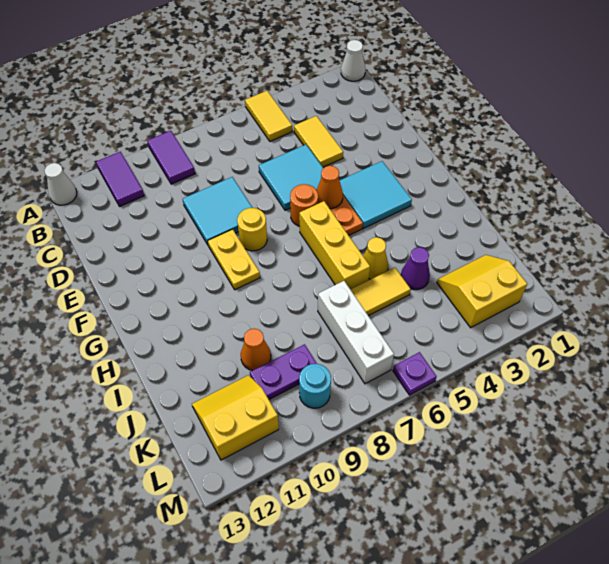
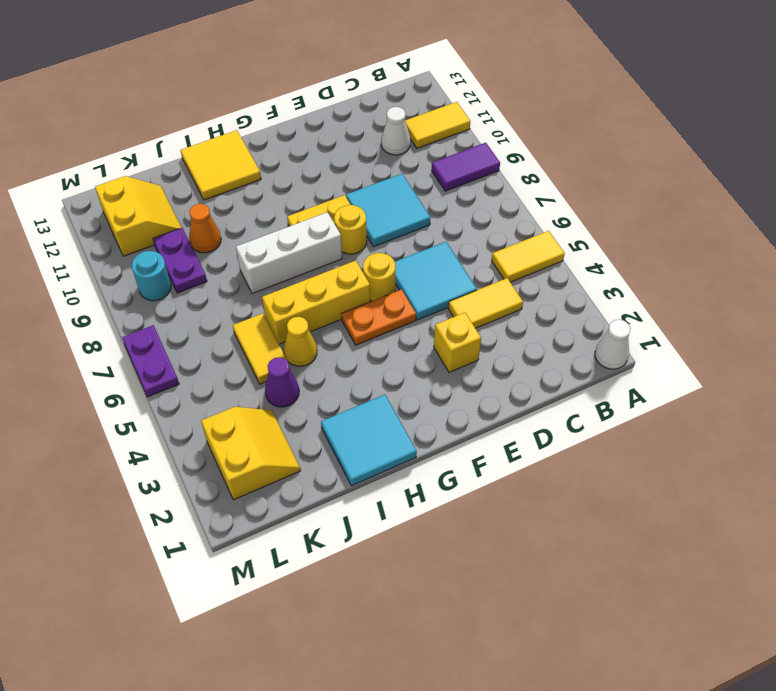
purple 1x2 tile [96,152,144,207] -> yellow 1x2 tile [405,102,470,148]
white 1x1 cone [45,163,77,205] -> white 1x1 cone moved to [381,107,410,155]
none -> yellow 1x1 brick [434,313,481,372]
cyan 2x2 tile [340,161,412,228] -> cyan 2x2 tile moved to [321,395,417,486]
orange 1x1 cone [317,166,343,209] -> none
orange 1x1 round brick [290,184,318,226] -> yellow 1x1 round brick [363,253,396,301]
none -> yellow 2x2 tile [181,130,261,200]
white 1x3 brick [318,281,394,384] -> white 1x3 brick moved to [236,212,342,294]
purple 1x1 plate [393,352,437,395] -> purple 1x2 plate [122,325,179,397]

